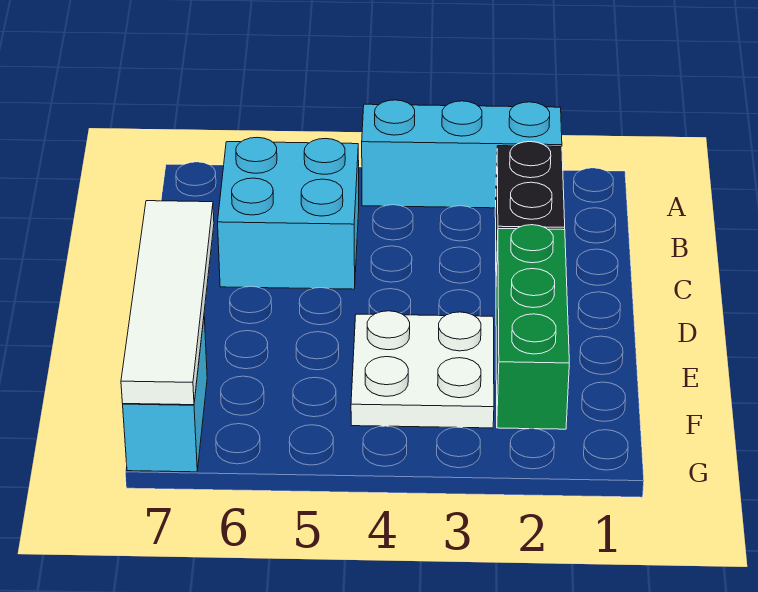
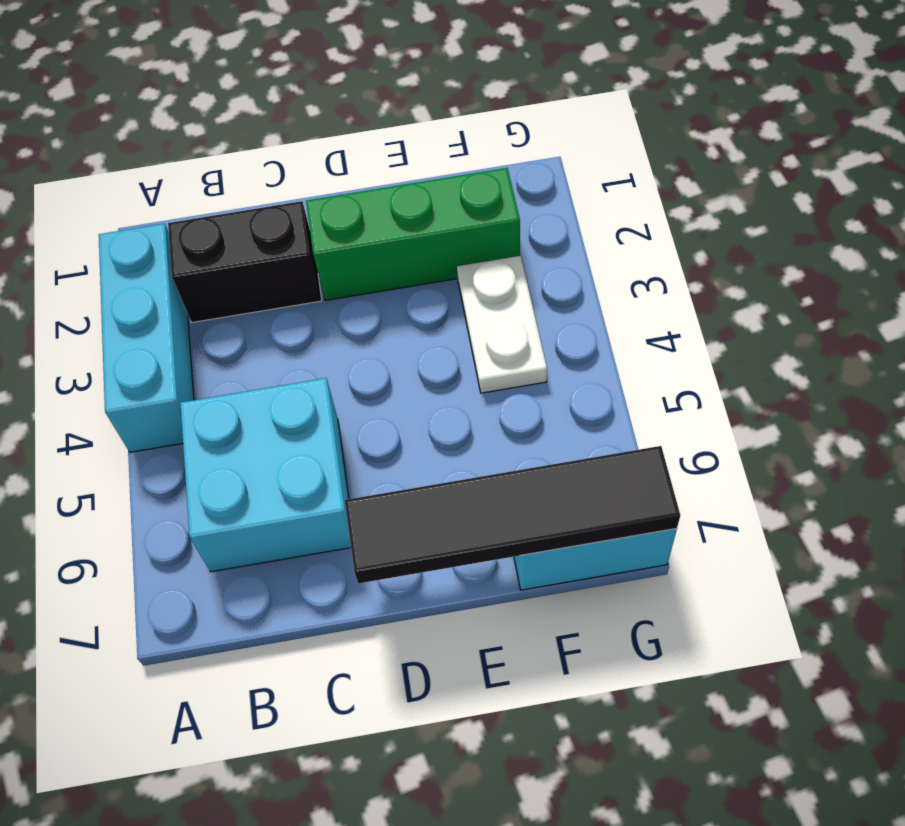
white 1x4 tile [121,201,214,405] -> black 1x4 tile [345,446,680,583]
white 2x2 plate [351,311,494,428] -> white 1x2 plate [457,256,547,393]

